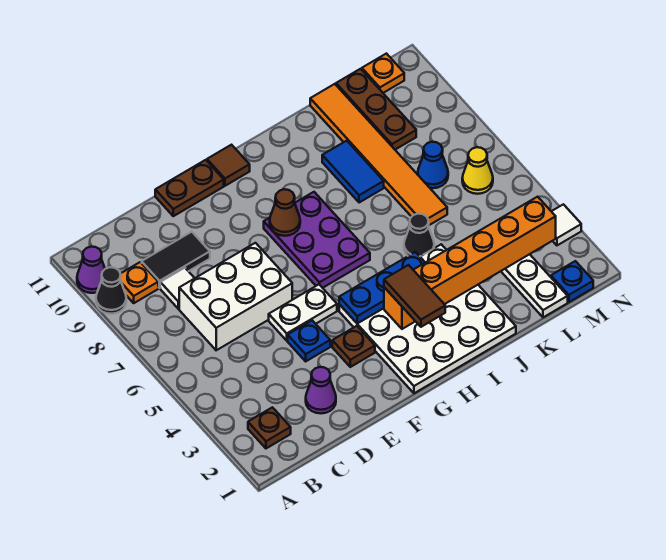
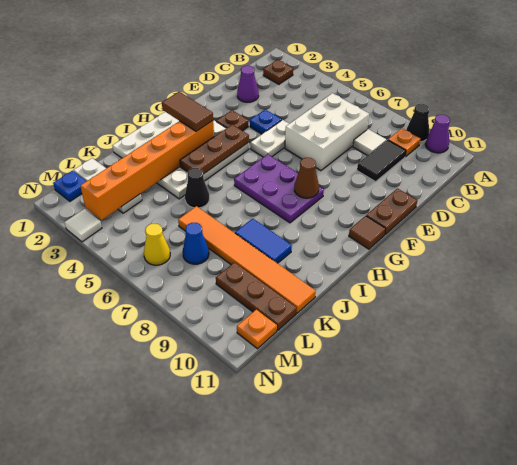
blue 1x3 plate [339,252,425,323] -> brown 1x3 plate [180,125,249,174]

